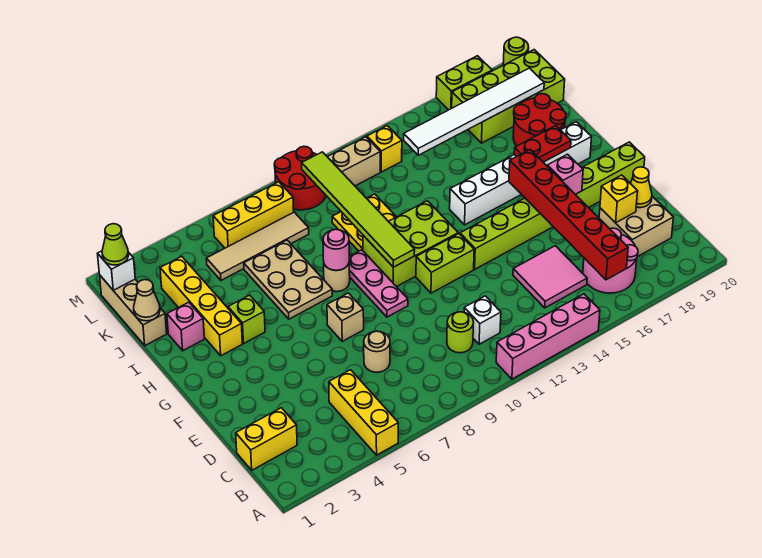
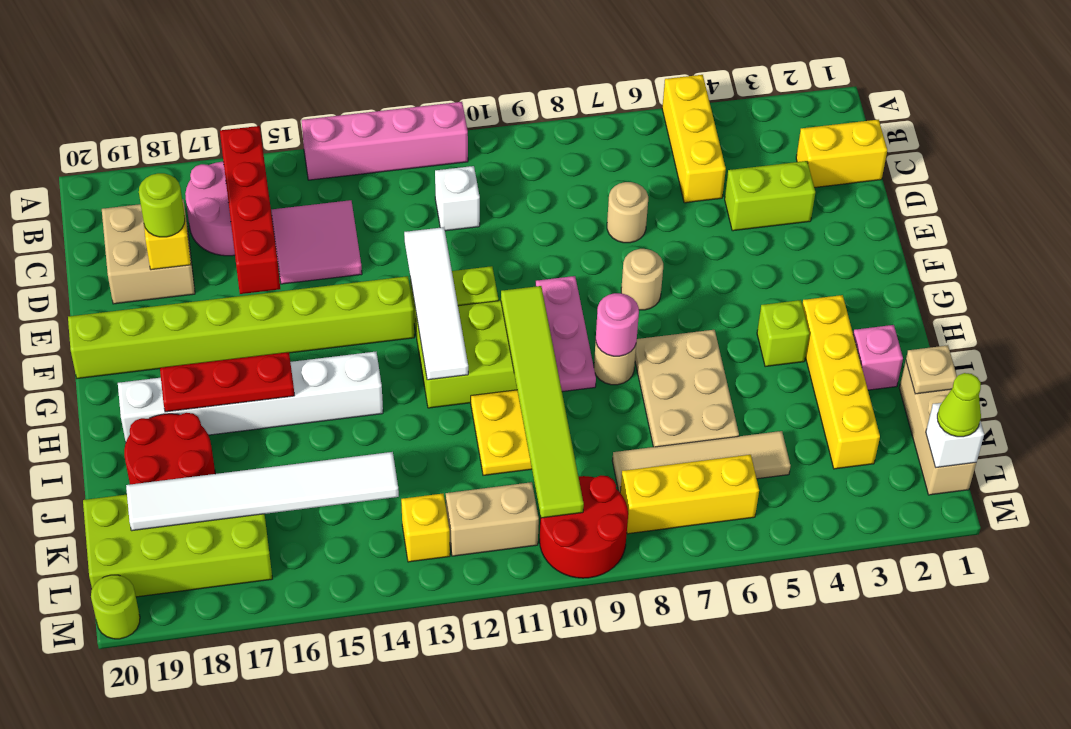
red 1x6 brick [509,150,628,280] -> red 1x4 brick [220,126,280,294]
lime 1x1 round brick [447,312,474,353] -> lime 1x1 round brick moved to [139,173,185,237]
yellow 1x1 cone [630,167,652,208] -> none
none -> white 1x4 tile [404,227,468,380]
tan 1x1 brick [327,293,364,341] -> tan 1x1 round brick [621,249,663,310]
pink 1x1 brick [547,154,583,194] -> none
red 1x2 plate [514,126,571,162] -> red 1x3 plate [160,352,295,412]
tan 1x1 cone [134,280,160,321] -> tan 1x1 plate [906,345,957,394]
lime 1x2 brick [436,56,492,110] -> lime 1x2 brick moved to [725,161,815,231]

